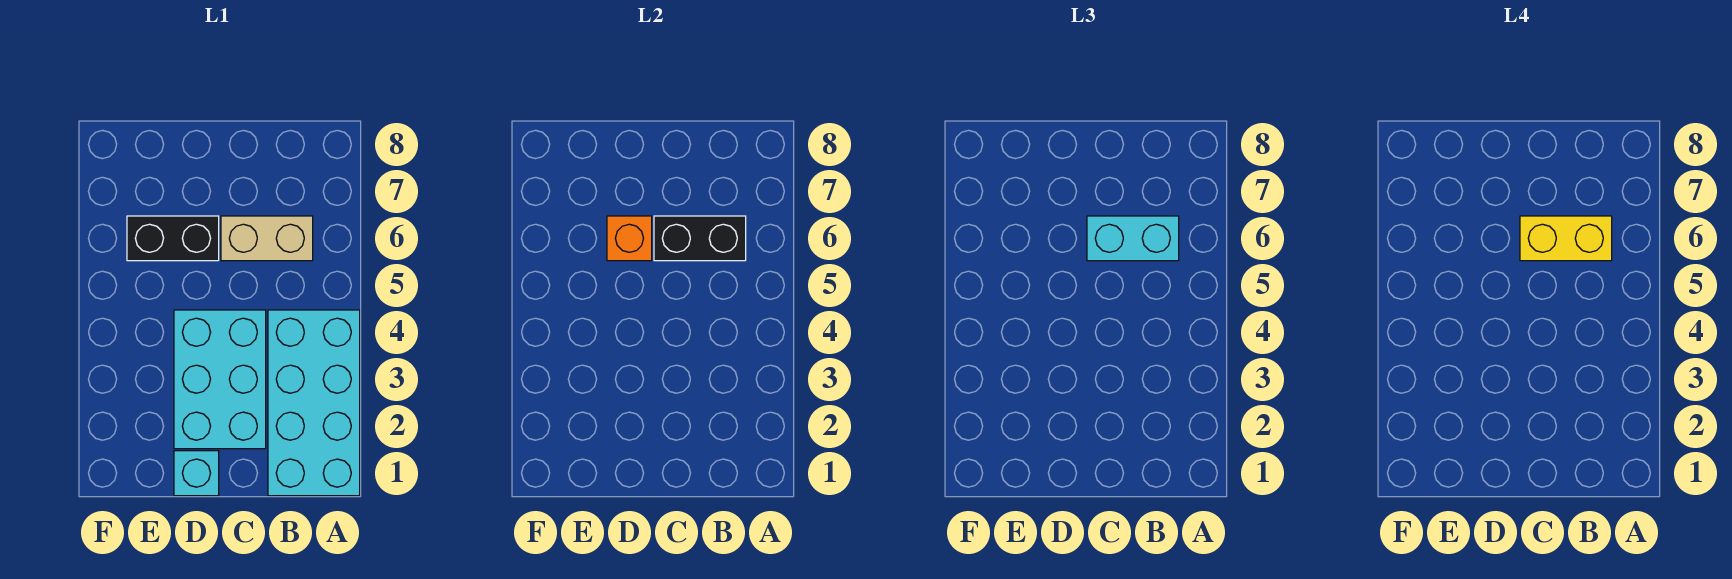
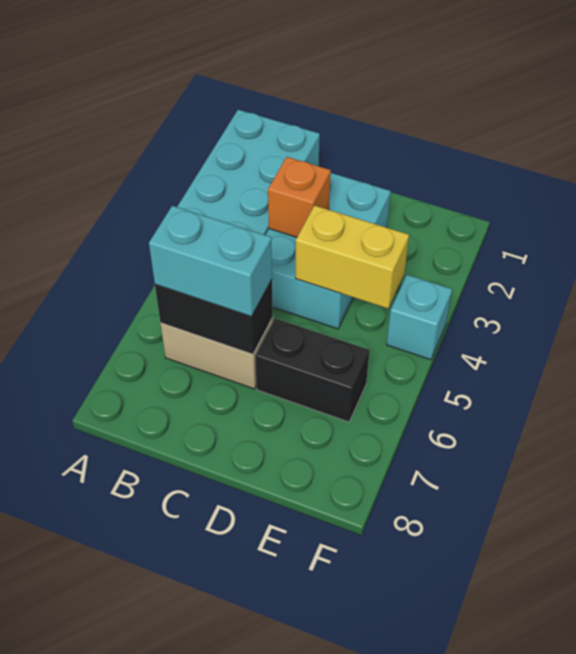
yellow 1x2 brick [1520,216,1612,261] -> yellow 1x2 brick moved to [295,205,409,308]
cyan 1x1 brick [174,451,219,496] -> cyan 1x1 brick moved to [387,275,452,360]
orange 1x1 brick [607,216,652,261] -> orange 1x1 brick moved to [268,157,331,237]

